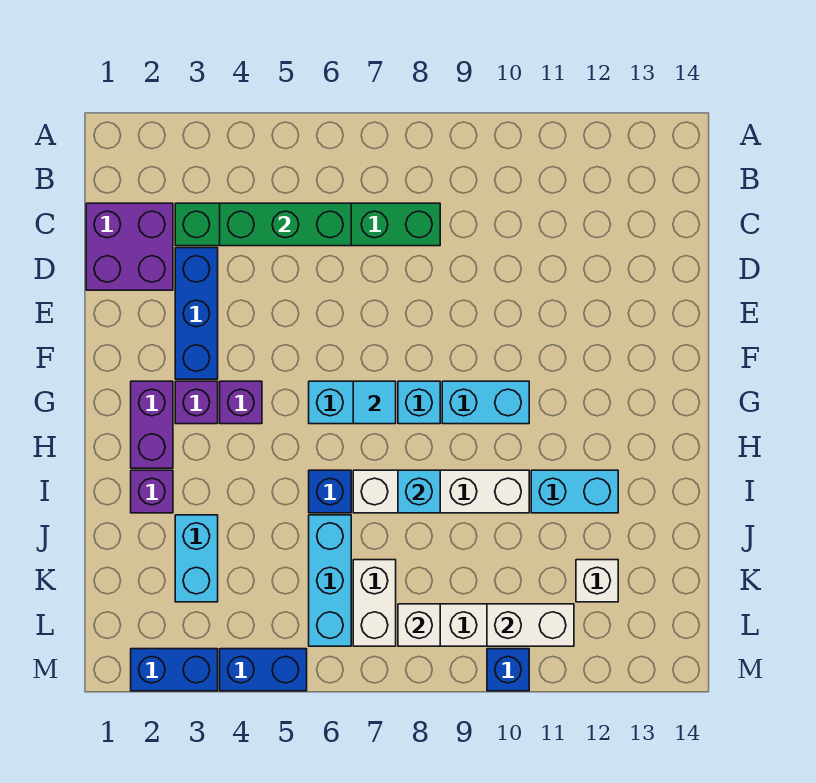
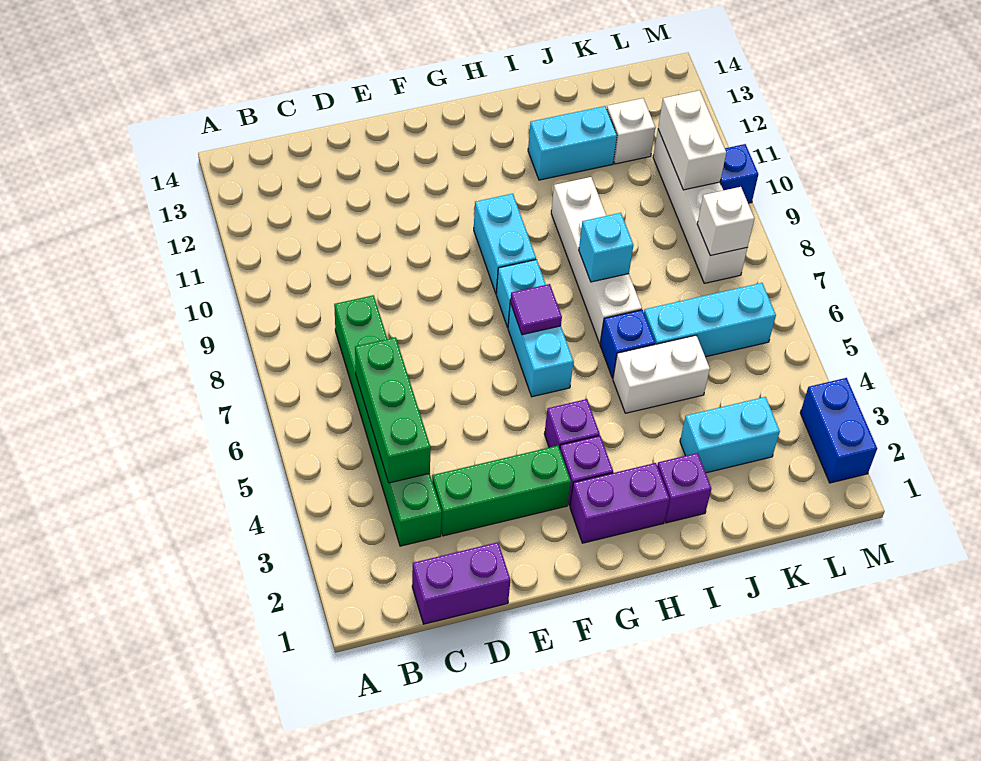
purple 2x2 brick [86,203,173,290] -> purple 1x2 brick [412,542,510,624]
blue 1x3 brick [175,248,218,379] -> green 1x3 brick [432,446,571,536]
cyan 1x1 tile [353,381,396,424] -> purple 1x1 tile [510,284,562,335]
cyan 1x2 brick [531,470,618,513] -> cyan 1x2 brick turned to [528,106,617,180]
white 1x2 brick [353,560,396,646] -> white 1x2 brick moved to [613,335,710,413]
blue 1x2 brick [220,649,307,691] -> none

